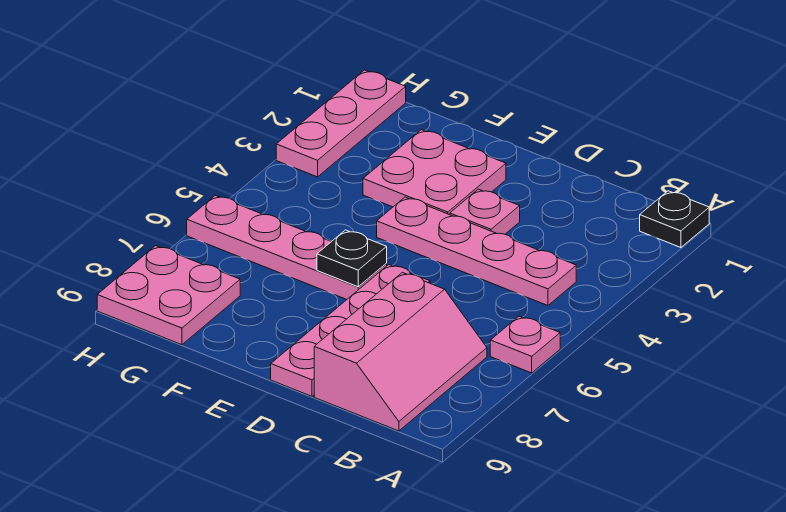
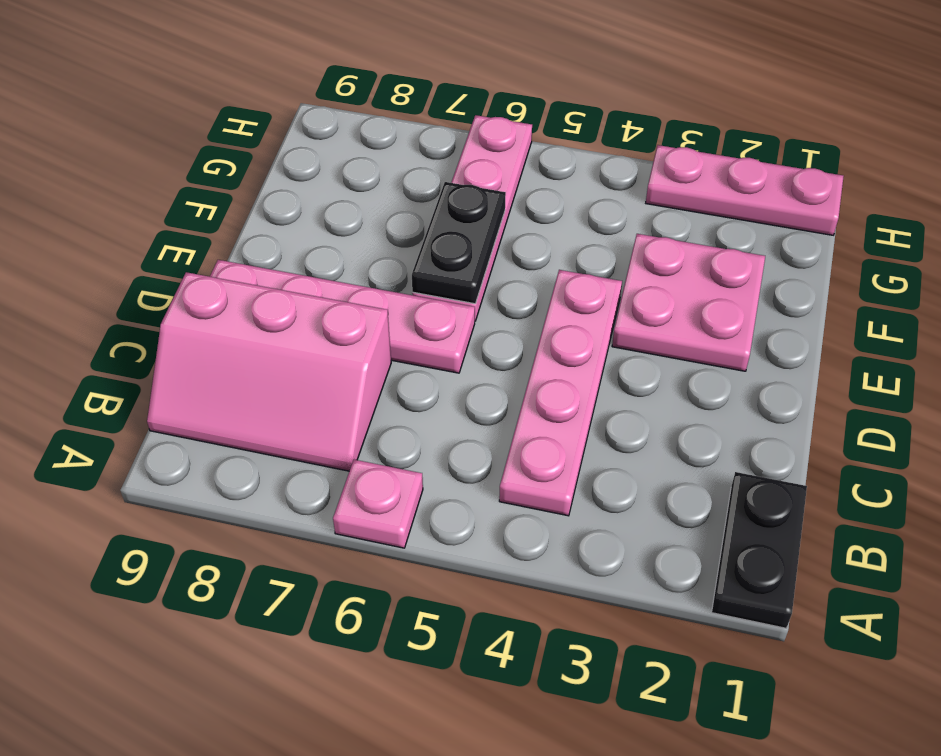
black 1x1 plate [640,191,709,248] -> black 1x2 plate [712,472,807,628]
pink 1x1 plate [450,189,520,234] -> none
black 1x1 plate [317,230,387,287] -> black 1x2 plate [412,182,506,304]
pink 2x2 plate [97,246,240,345] -> none

